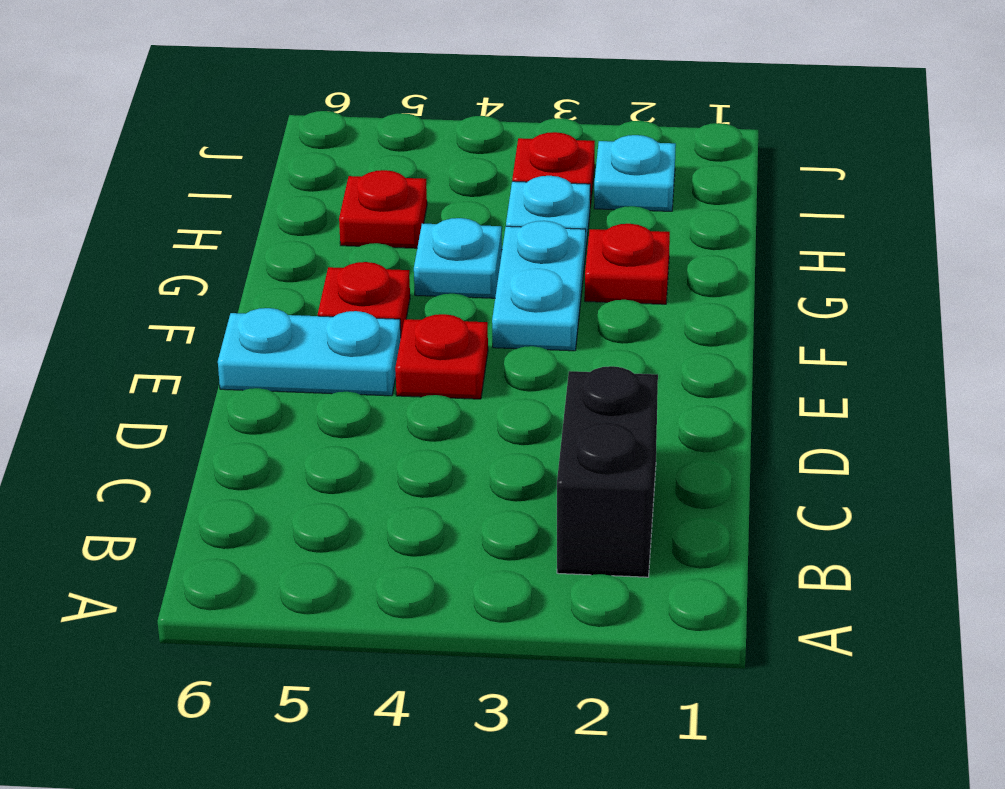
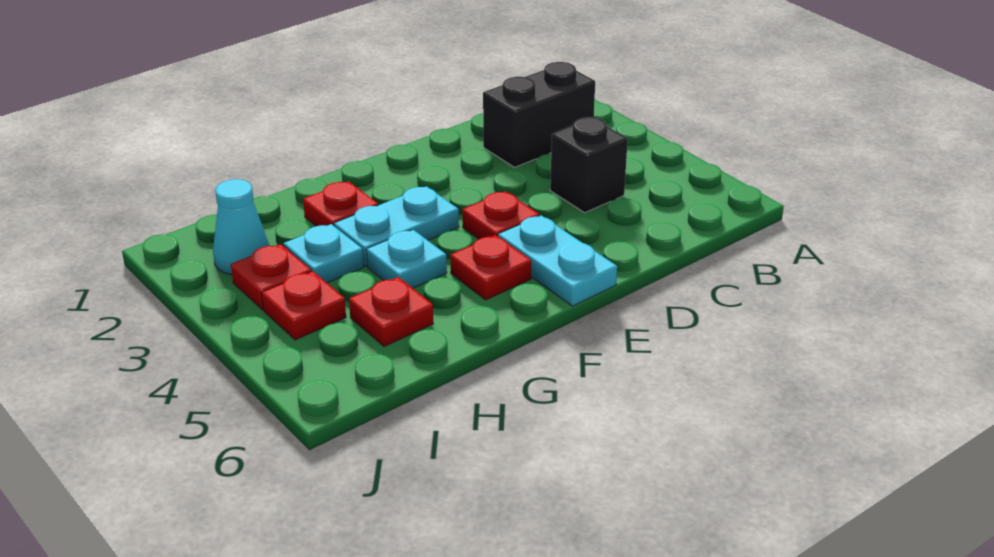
none -> black 1x1 brick [550,117,628,213]
cyan 1x1 plate [594,135,676,211] -> cyan 1x1 cone [213,179,269,275]
none -> red 1x1 plate [262,271,346,340]

